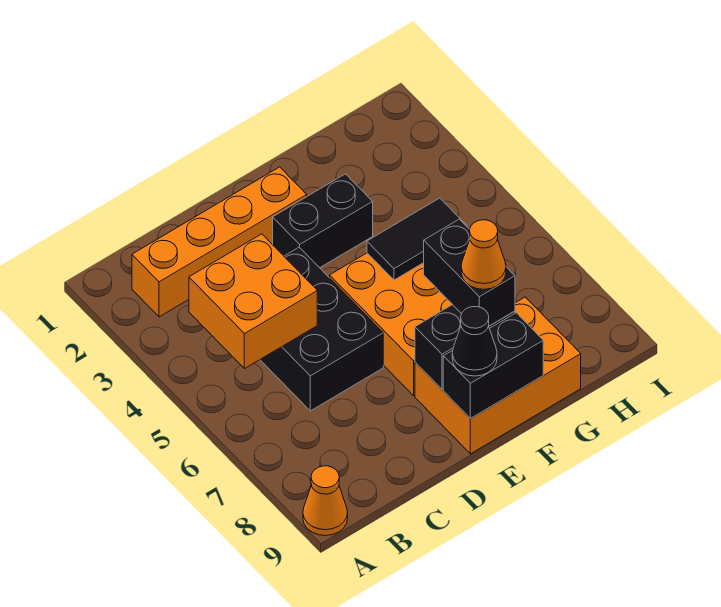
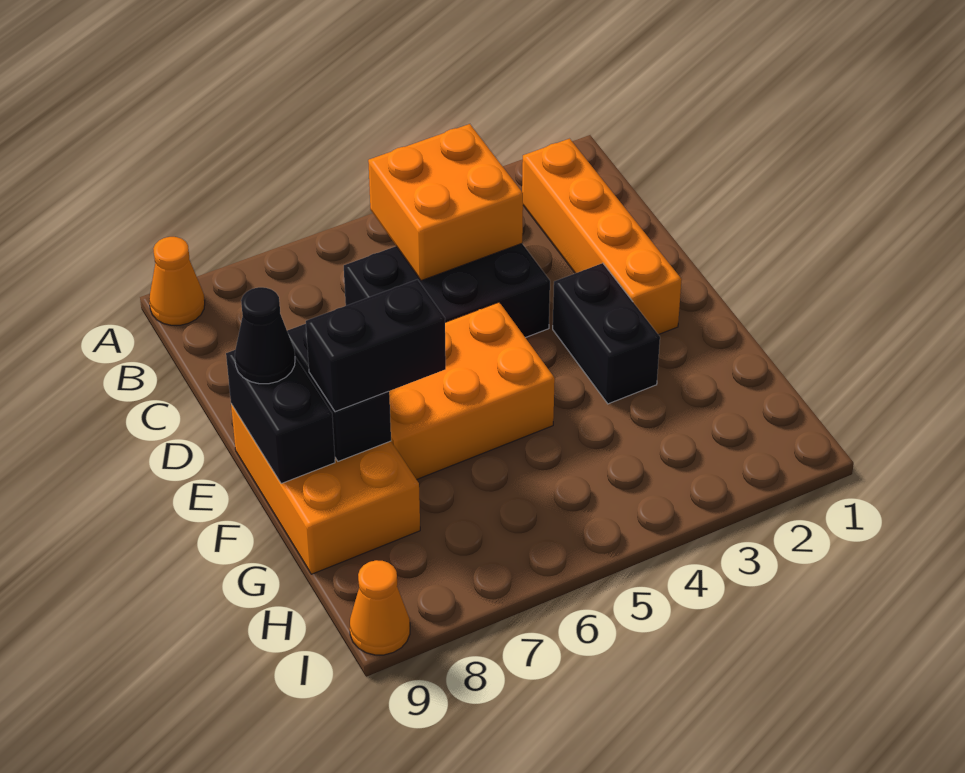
black 1x2 tile [367,198,467,280] -> none
orange 1x1 cone [461,220,506,289] -> orange 1x1 cone moved to [350,560,410,655]

